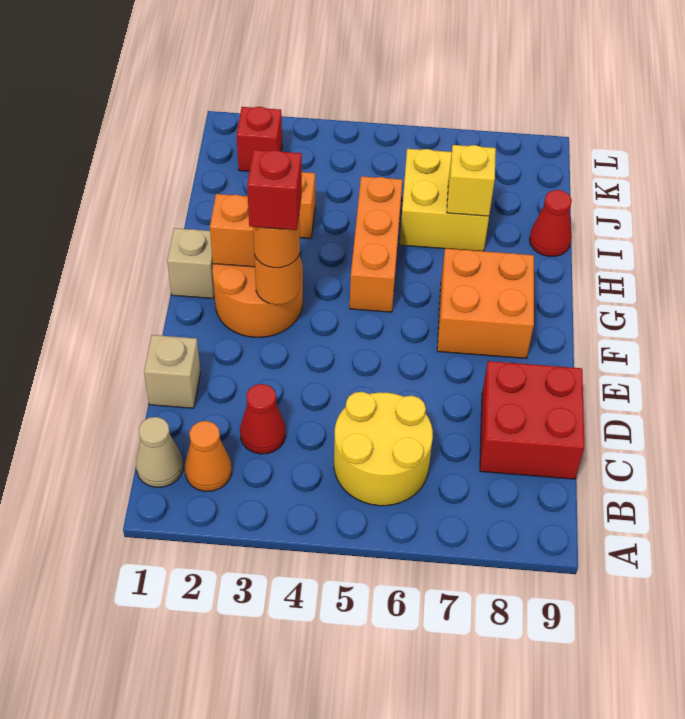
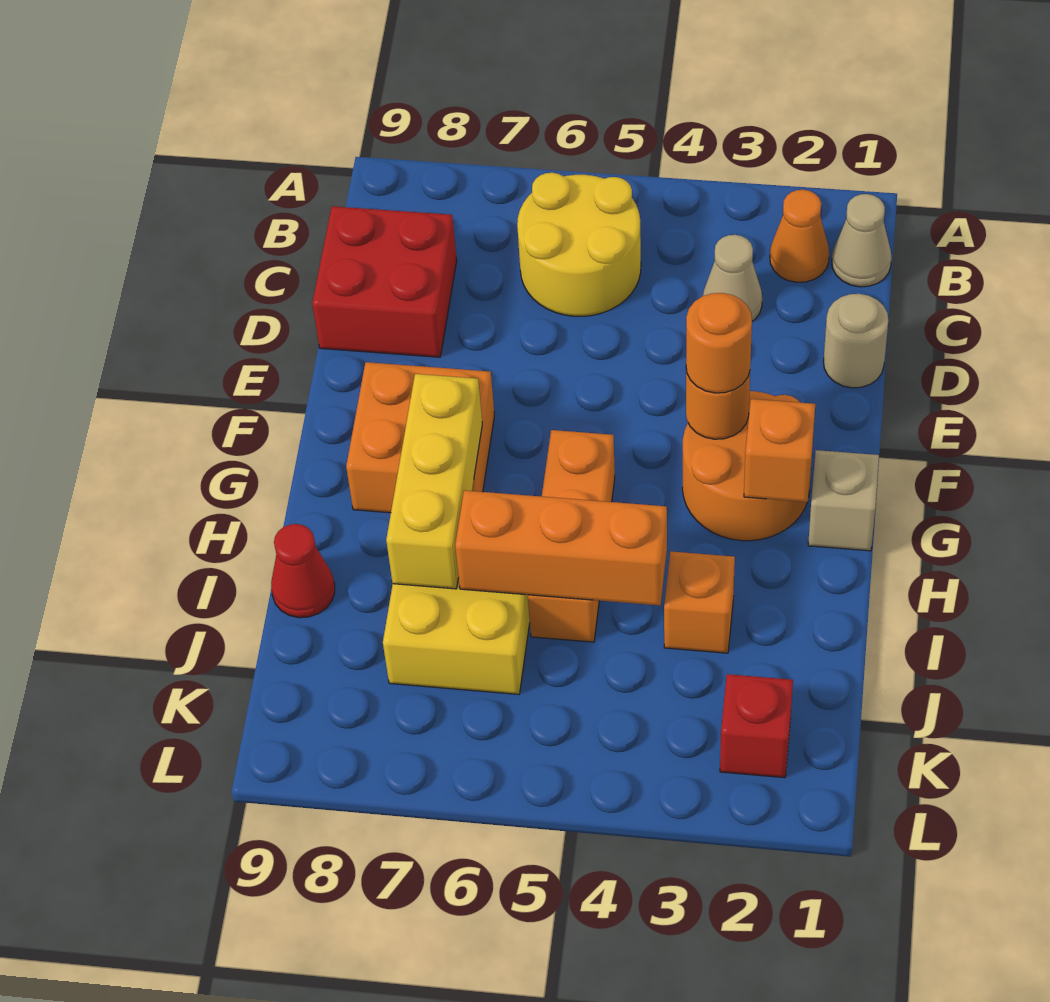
red 1x1 cone [240,384,286,454] -> tan 1x1 cone [703,235,762,321]
tan 1x1 brick [144,335,201,408] -> tan 1x1 round brick [823,294,888,388]
red 1x1 brick [247,150,302,230] -> none
none -> orange 1x3 brick [455,490,667,606]
yellow 1x1 brick [447,145,496,216] -> yellow 1x3 brick [386,374,482,589]

